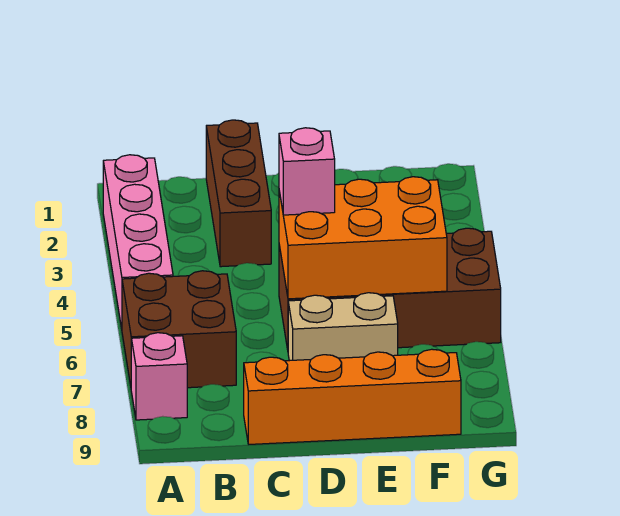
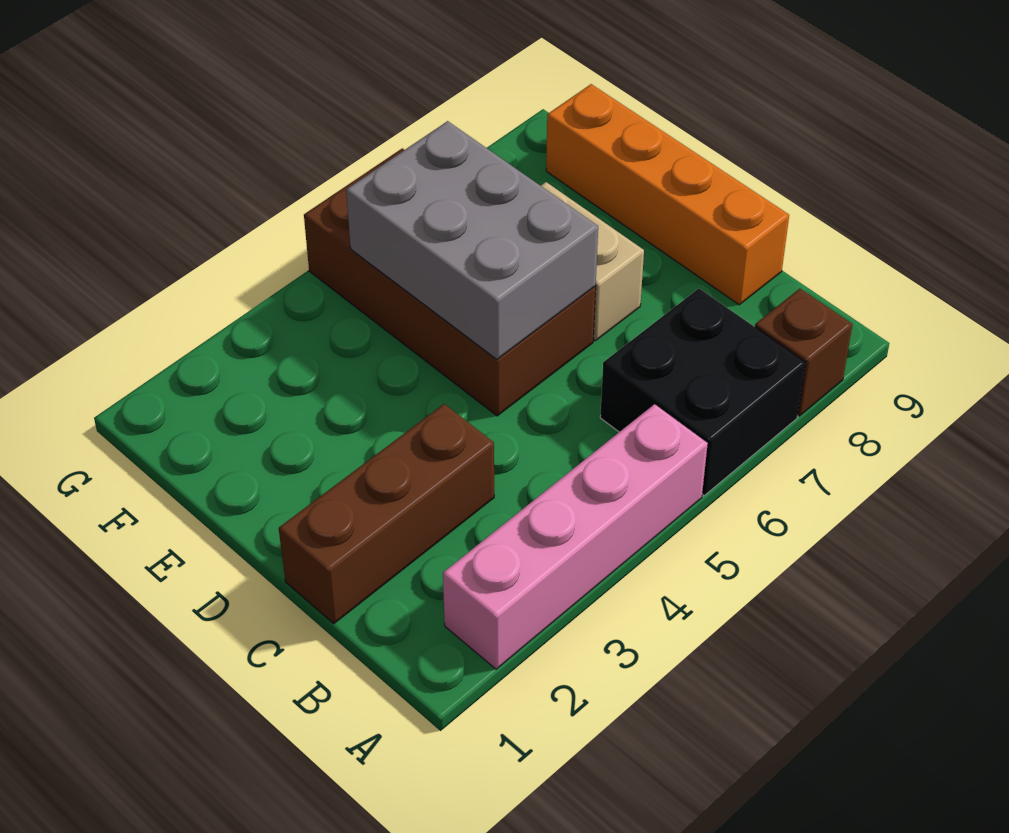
brown 2x2 brick [122,271,236,388] -> black 2x2 brick [600,289,806,495]
pink 1x1 brick [131,333,187,420] -> brown 1x1 brick [755,289,853,416]
orange 2x3 brick [279,177,447,299] -> grey 2x3 brick [346,121,598,359]
pink 1x1 brick [279,128,335,215] -> none

